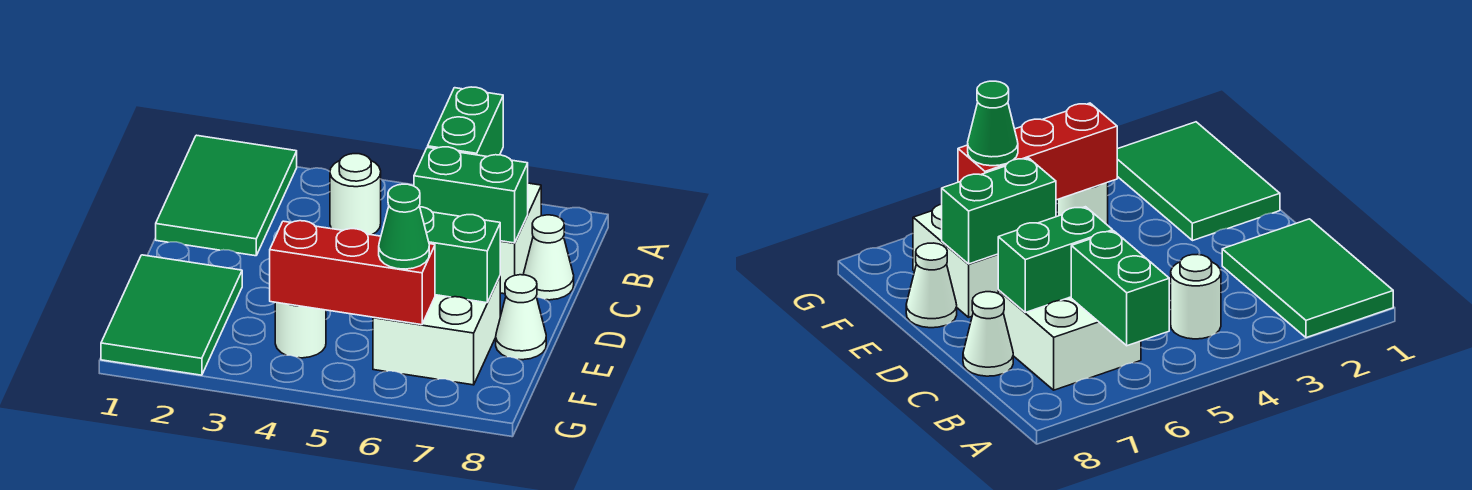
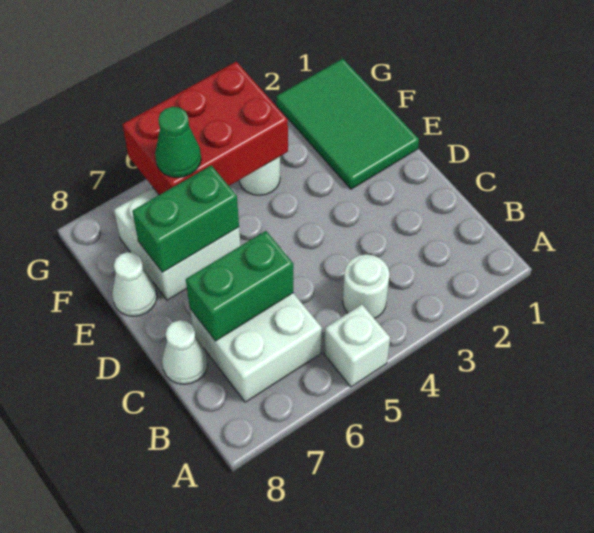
green 2x3 tile [156,135,297,256] -> none
none -> white 1x1 brick [324,305,390,387]
green 1x2 brick [428,87,503,157] -> none
red 1x3 brick [270,221,435,325] -> red 2x3 brick [122,62,288,195]

